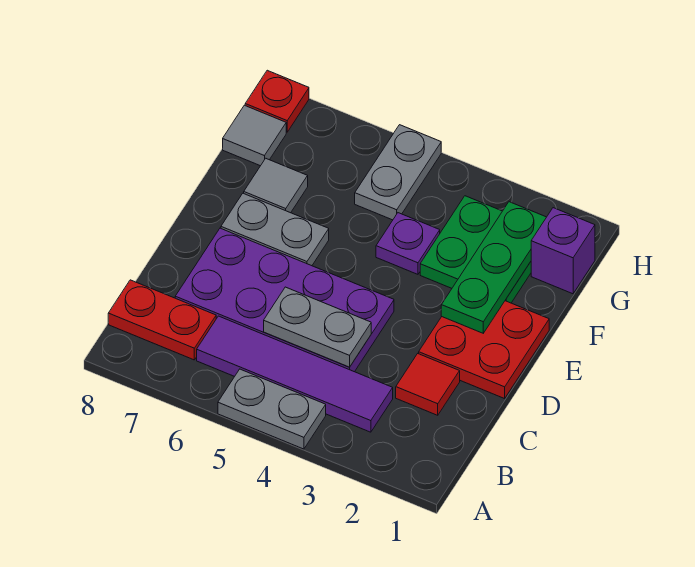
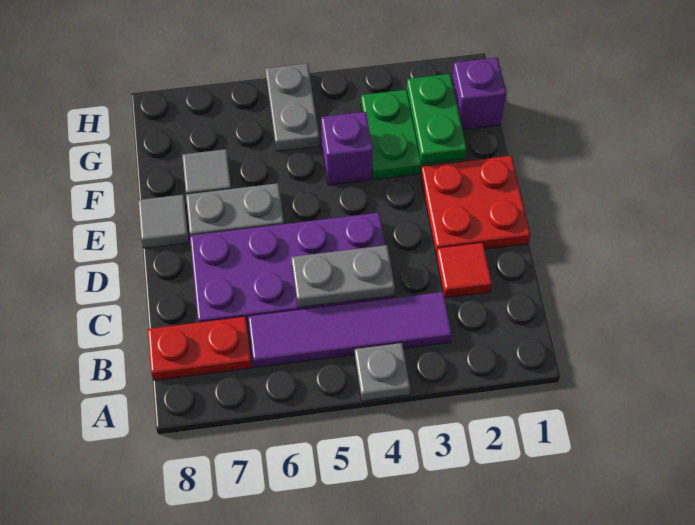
grey 1x2 plate [218,369,326,449] -> grey 1x1 plate [355,343,410,401]
green 1x3 plate [441,202,546,333] -> green 1x2 plate [406,74,467,164]
purple 1x1 plate [376,213,440,274] -> purple 1x1 brick [321,112,373,185]
grey 1x1 tile [223,105,286,166] -> grey 1x1 tile moved to [138,195,189,248]
red 1x1 plate [245,70,309,132] -> none

